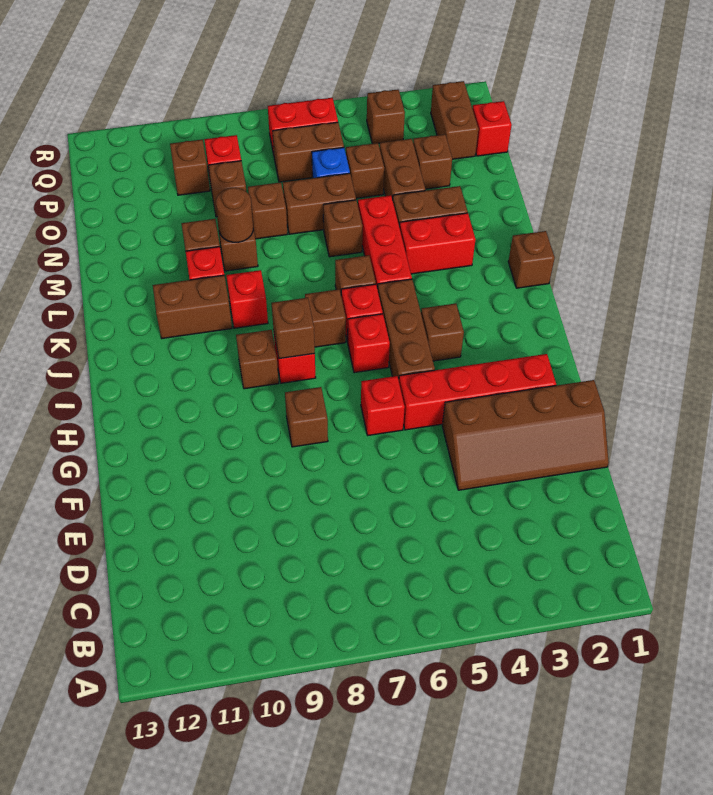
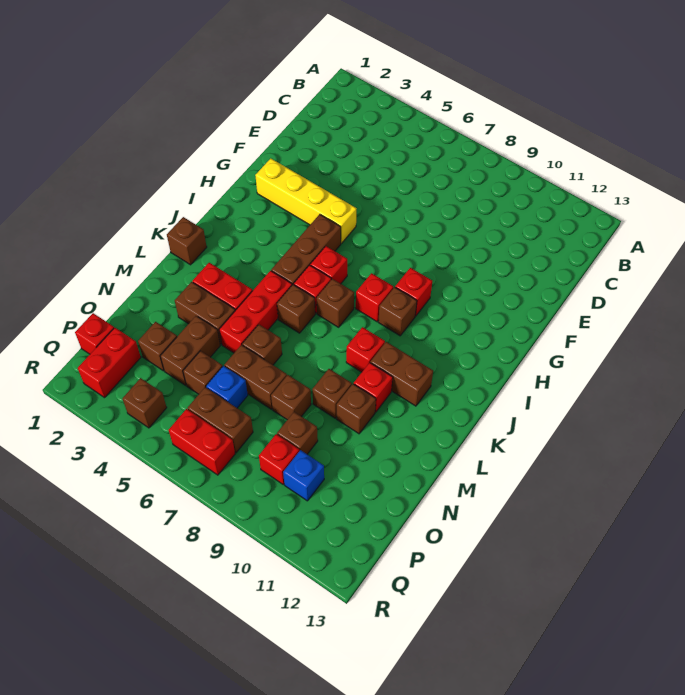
brown 2x4 slope [442,380,609,490] -> none
red 1x4 brick [399,354,556,430] -> yellow 1x4 brick [255,158,356,243]
red 1x1 brick [361,376,405,435] -> red 1x1 brick moved to [395,268,432,316]
brown 1x1 brick [285,387,328,447] -> none
brown 1x1 brick [421,304,464,361] -> none
brown 1x1 brick [272,298,315,359] -> none
brown 1x1 round brick [216,188,253,242] -> none
brown 1x2 brick [431,81,478,159] -> red 1x2 brick [78,328,141,398]
brown 1x1 brick [170,140,210,195] -> blue 1x1 brick [283,450,324,501]

